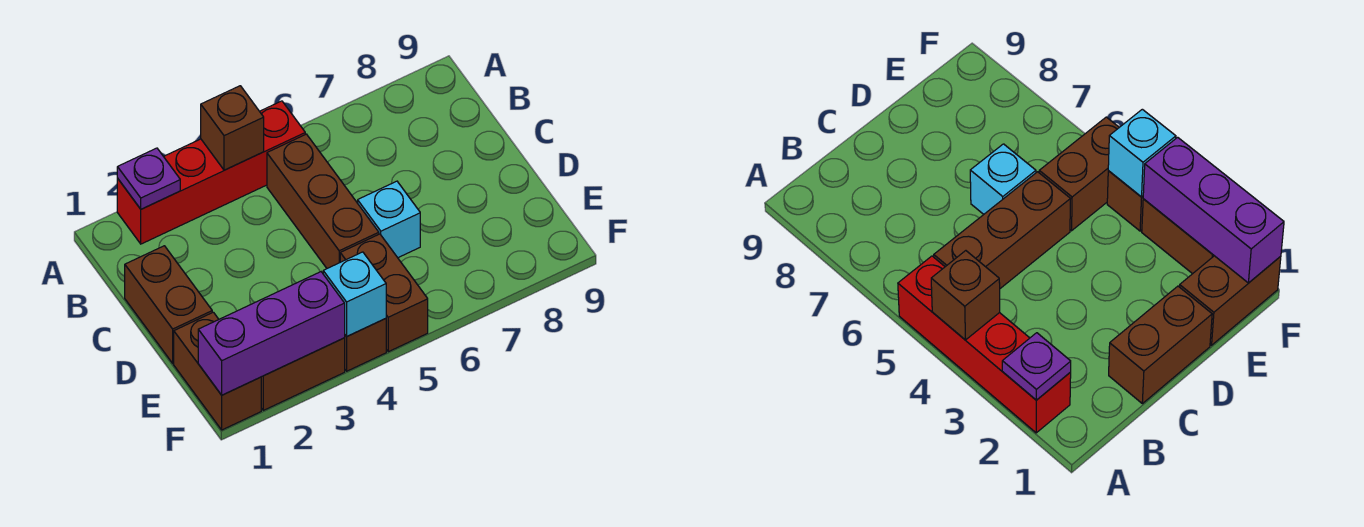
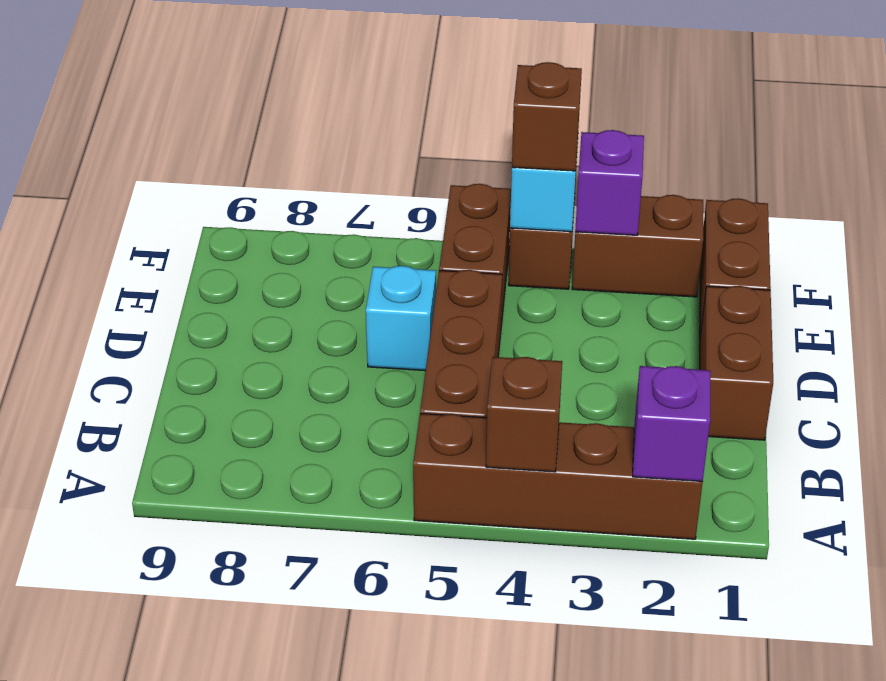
red 1x4 brick [117,101,305,244] -> brown 1x4 brick [413,414,703,539]
purple 1x1 plate [117,148,180,209] -> purple 1x1 brick [633,366,710,482]
purple 1x3 brick [198,272,345,395] -> purple 1x1 brick [575,130,644,235]
none -> brown 1x1 brick [512,62,582,171]

